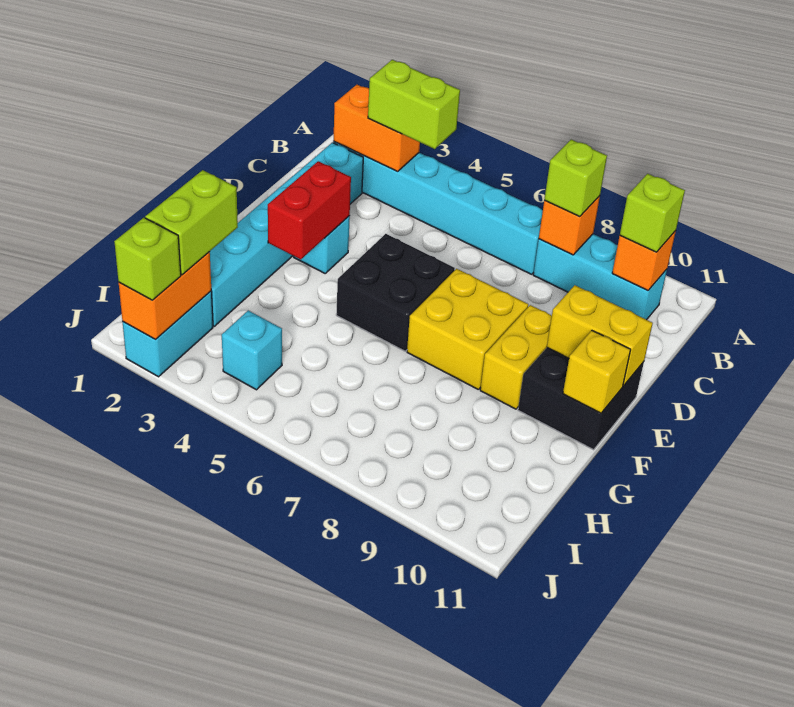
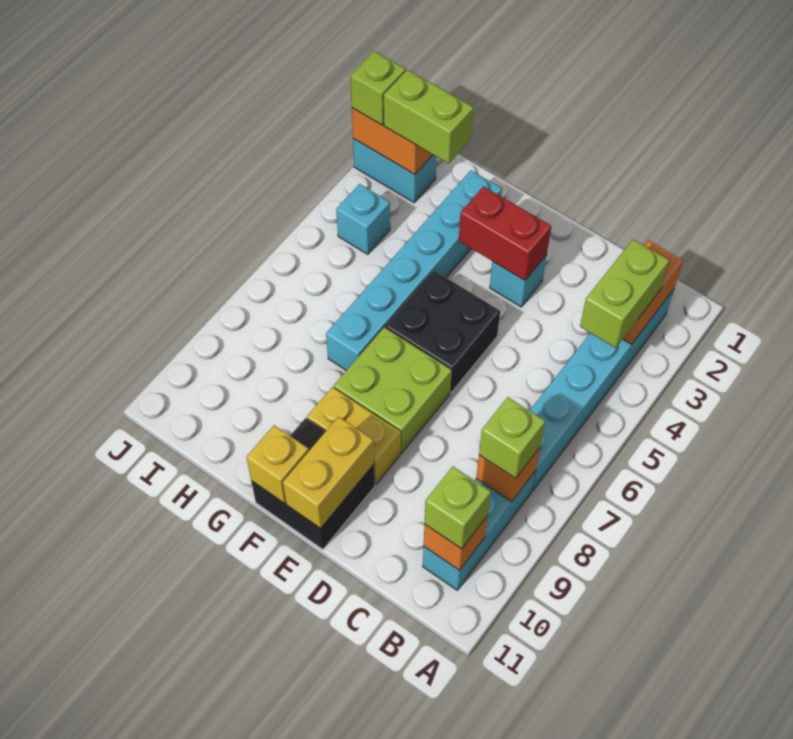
cyan 1x6 brick [210,143,363,326] -> cyan 1x6 brick turned to [326,171,502,371]
yellow 2x2 brick [407,269,528,389] -> lime 2x2 brick [334,327,452,453]

